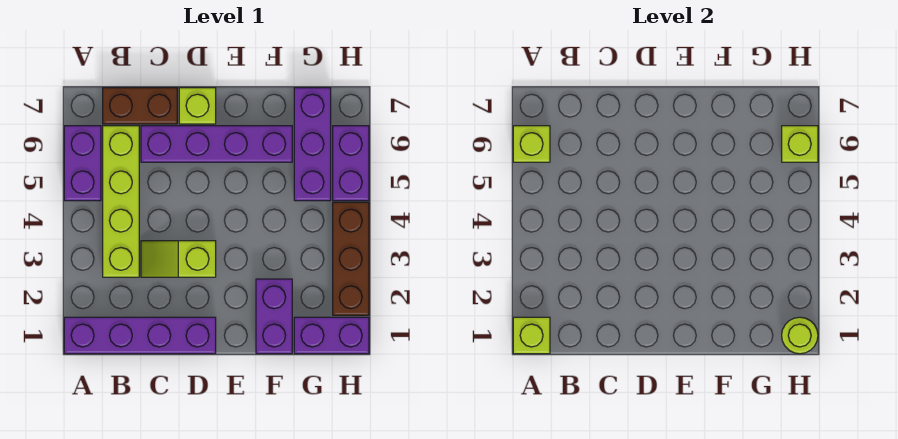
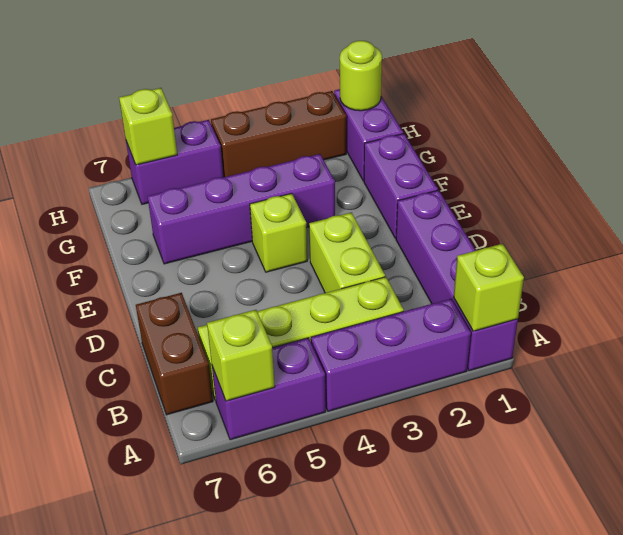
lime 1x2 slope [141,241,216,277] -> lime 1x2 brick [309,212,385,293]
purple 1x4 brick [141,126,292,162] -> purple 1x4 brick turned to [147,154,335,264]
lime 1x1 brick [179,88,216,124] -> lime 1x1 brick moved to [250,193,307,272]
purple 1x2 brick [256,279,292,354] -> purple 1x2 brick turned to [364,133,438,238]
purple 1x3 brick [294,88,331,201] -> purple 1x3 brick moved to [311,299,471,411]

